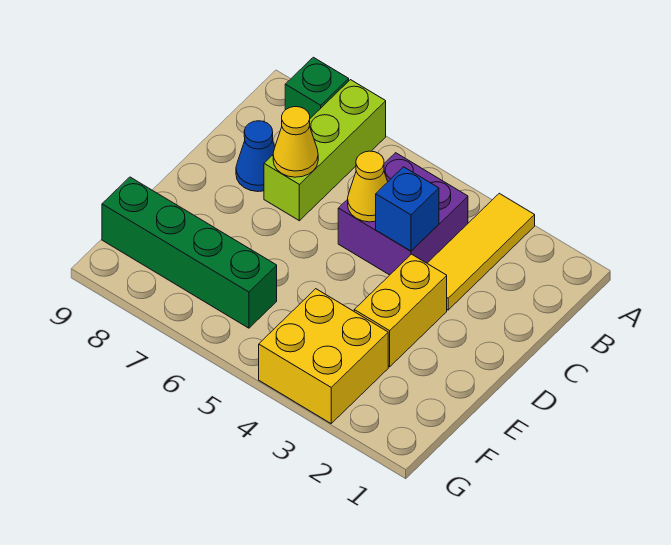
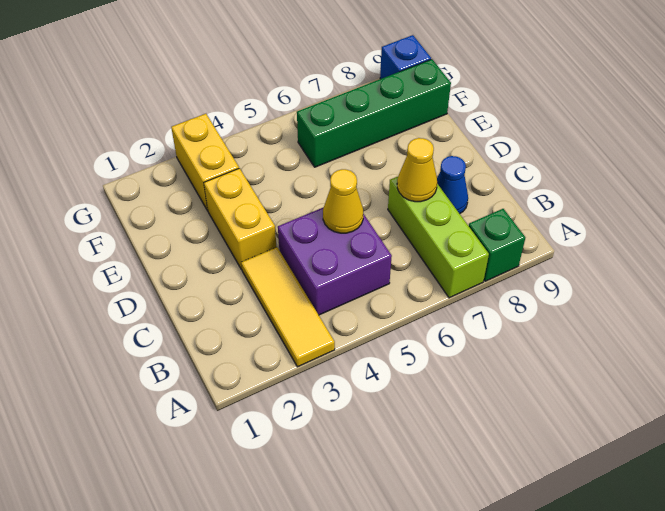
blue 1x1 brick [376,167,439,251] -> blue 1x1 brick moved to [380,35,431,79]
yellow 2x2 brick [259,289,388,423] -> yellow 1x2 brick [171,114,239,211]

